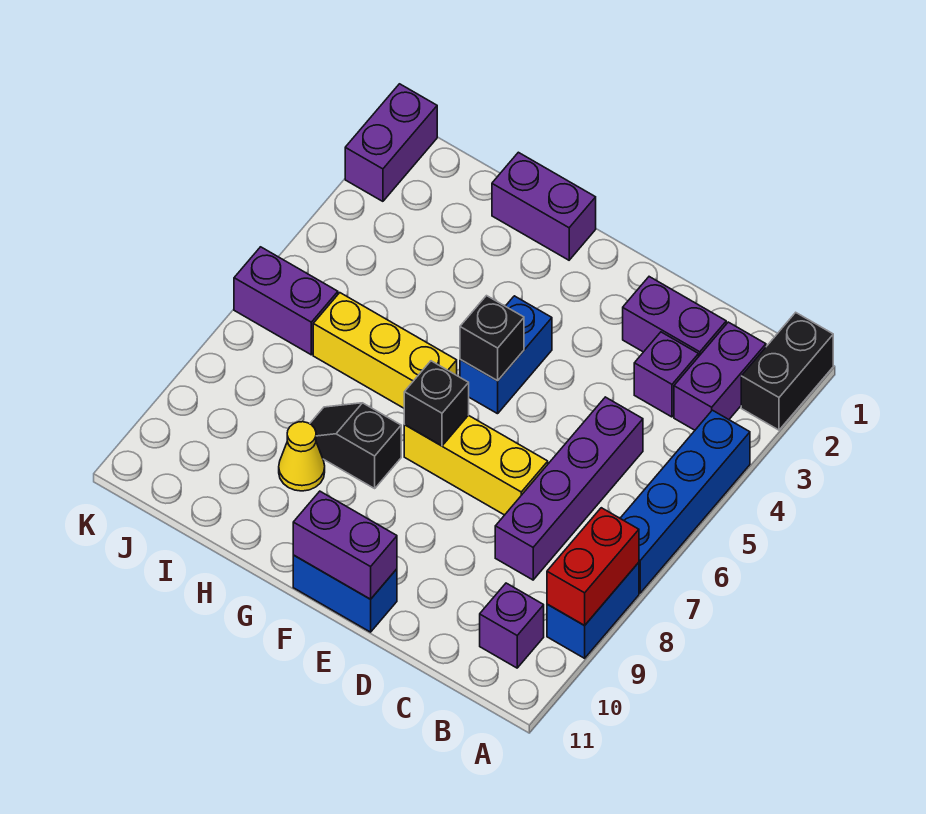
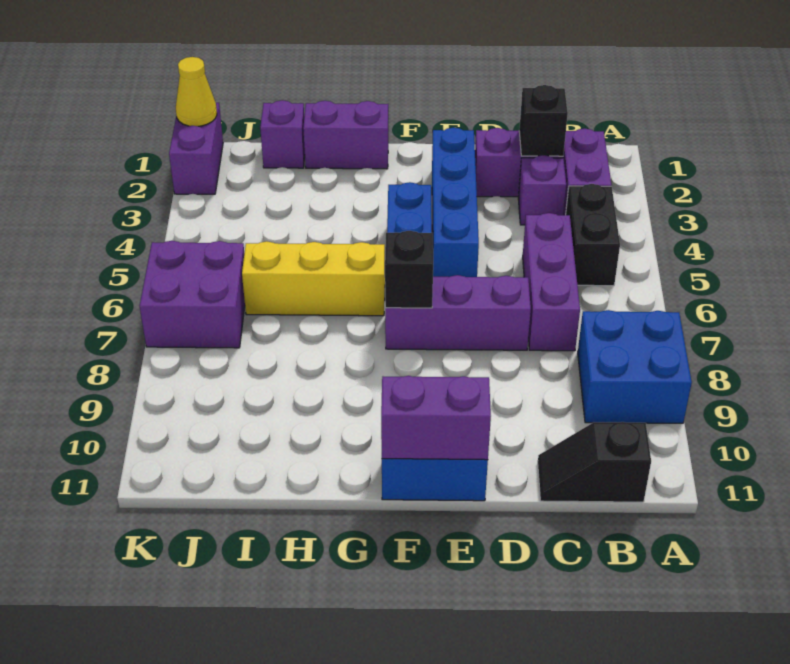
black 1x2 brick [741,313,833,430] -> black 1x2 brick moved to [566,184,620,286]
blue 1x4 brick [620,410,750,593] -> blue 1x4 brick moved to [432,128,479,277]
blue 1x2 brick [547,562,639,658] -> blue 2x2 brick [578,310,692,423]
red 1x2 brick [547,508,639,626] -> none
purple 1x1 brick [480,583,544,668] -> purple 1x1 brick moved to [260,100,305,168]
purple 1x4 brick [495,397,643,580] -> purple 1x3 brick [523,213,580,351]
yellow 1x3 brick [404,415,548,515] -> purple 1x3 brick [385,275,531,350]
black 1x1 brick [460,296,524,381] -> black 1x1 brick moved to [519,85,568,156]
black 1x2 slope [310,403,401,488] -> black 1x2 slope moved to [538,422,651,502]
yellow 1x1 cone [279,422,325,491] -> yellow 1x1 cone moved to [176,57,217,126]
purple 1x2 brick [234,247,338,355] -> purple 2x2 brick [140,241,245,348]

